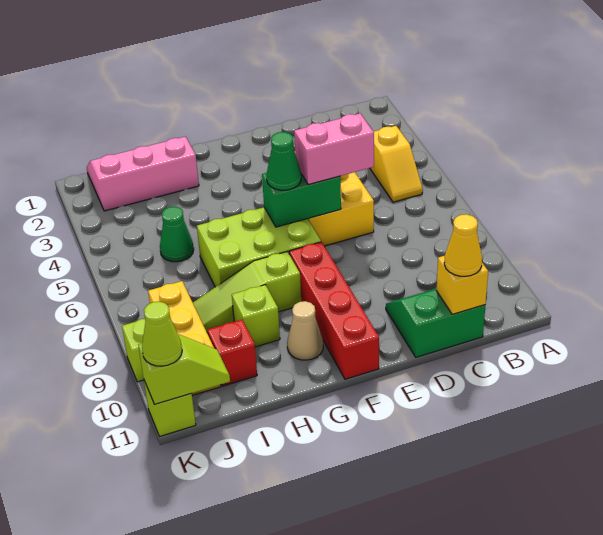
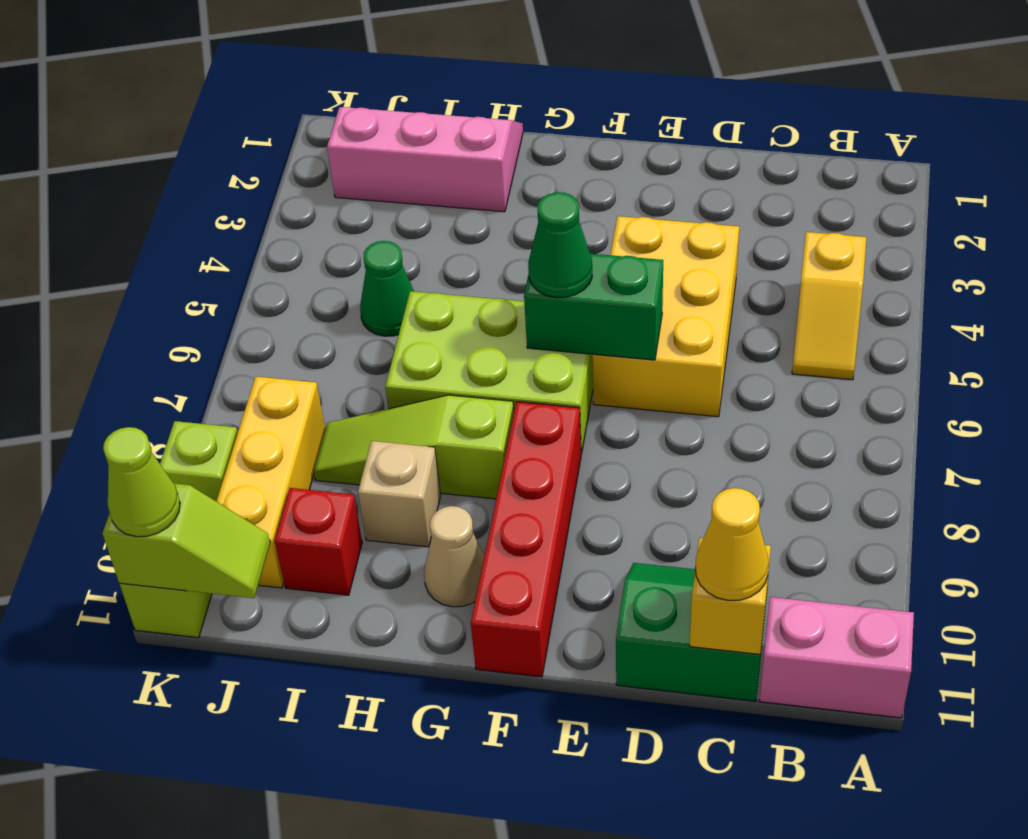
pink 1x2 brick [294,114,374,185] -> pink 1x2 brick moved to [760,597,914,718]
lime 1x1 brick [232,285,280,347] -> tan 1x1 brick [358,441,441,547]

